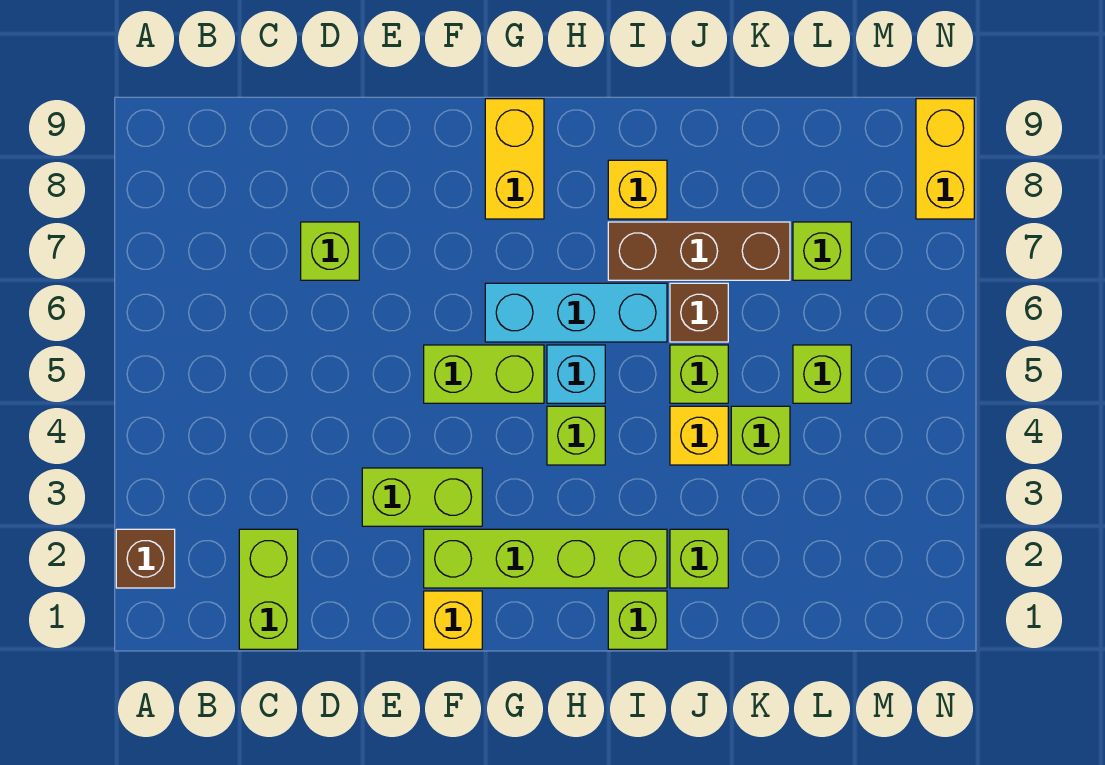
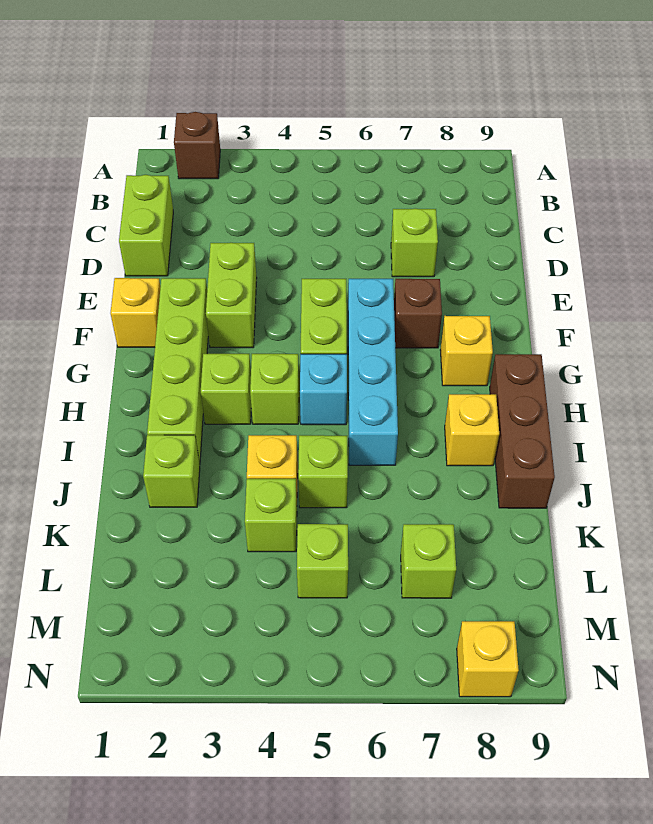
lime 1x2 brick [239,529,298,649] -> lime 1x2 brick turned to [119,175,173,276]
cyan 1x3 brick [485,283,667,342] -> cyan 1x4 brick [348,279,398,465]
yellow 1x2 brick [485,99,544,219] -> yellow 1x1 brick [440,316,493,386]
lime 1x1 brick [608,591,667,649] -> lime 1x1 brick moved to [201,354,251,424]
brown 1x3 brick [608,222,790,280] -> brown 1x3 brick moved to [490,354,555,508]
brown 1x1 brick [670,283,728,342] -> brown 1x1 brick moved to [394,279,442,348]
yellow 1x2 brick [916,99,974,219] -> yellow 1x1 brick [457,621,519,697]

